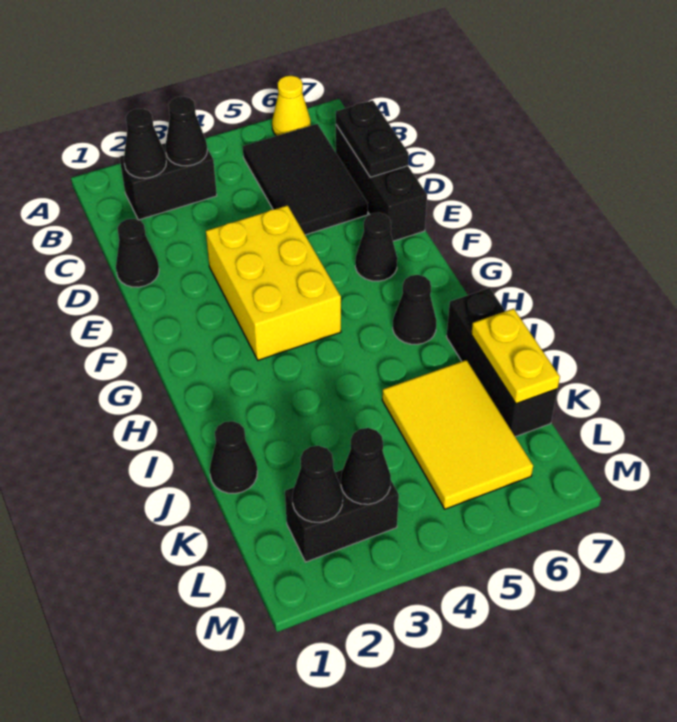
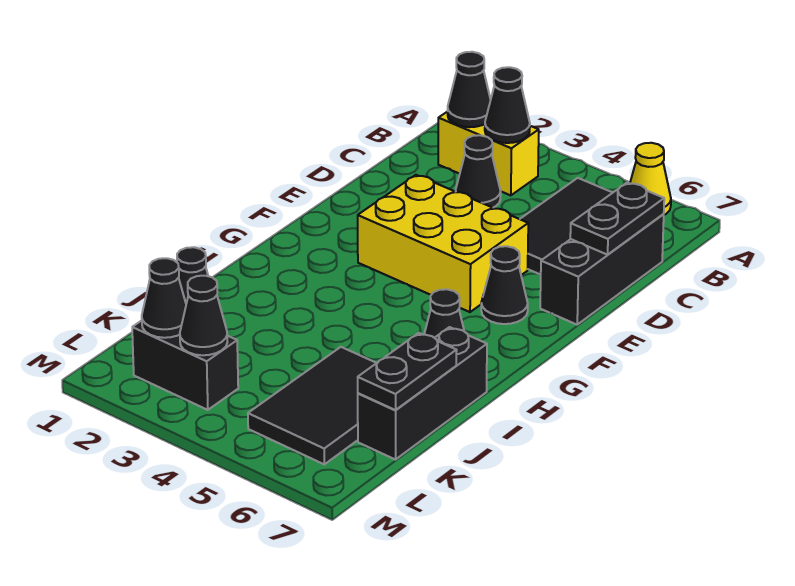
black 1x2 brick [119,143,217,220] -> yellow 1x2 brick [438,111,539,195]
black 1x1 cone [116,219,159,287] -> black 1x1 cone moved to [456,135,501,208]
yellow 2x3 brick [206,205,341,360] -> yellow 2x3 brick turned to [358,175,528,312]
yellow 2x3 tile [382,360,533,509] -> black 2x3 tile [248,347,376,464]
yellow 1x2 plate [471,308,560,404] -> black 1x2 plate [358,333,457,410]

